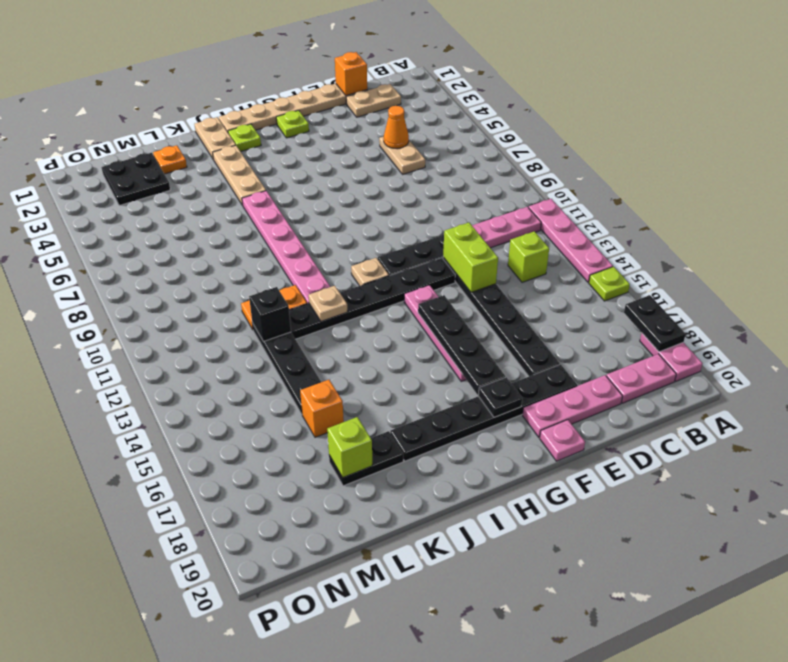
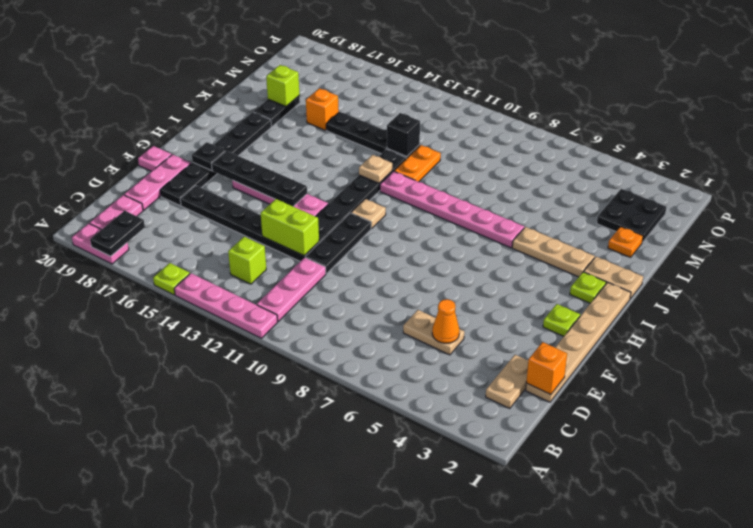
black 1x2 plate [624,295,686,352] -> black 1x2 plate turned to [90,211,145,256]

